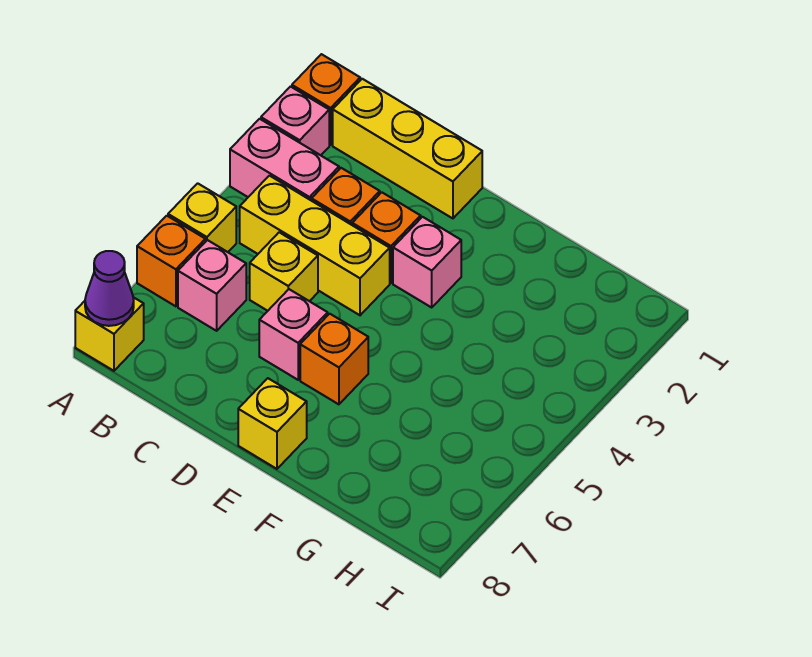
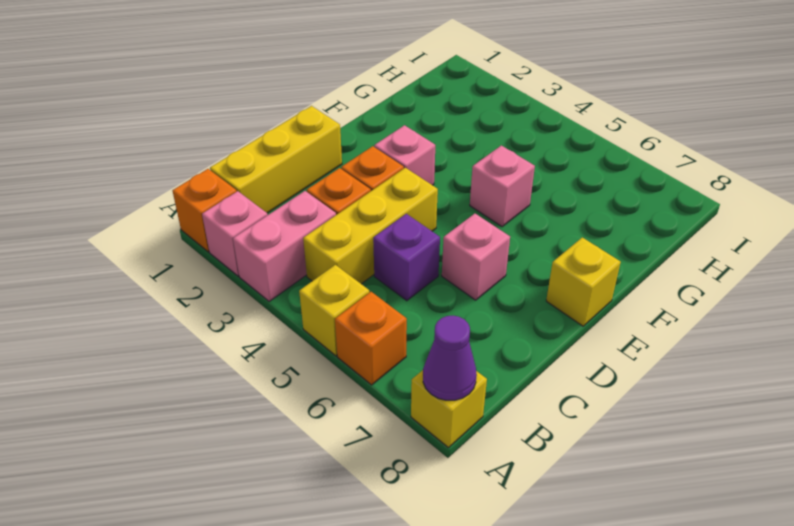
pink 1x1 brick [178,240,246,331] -> pink 1x1 brick moved to [470,145,535,227]
yellow 1x1 brick [250,232,318,311] -> purple 1x1 brick [373,214,440,301]
orange 1x1 brick [300,314,368,404] -> none

